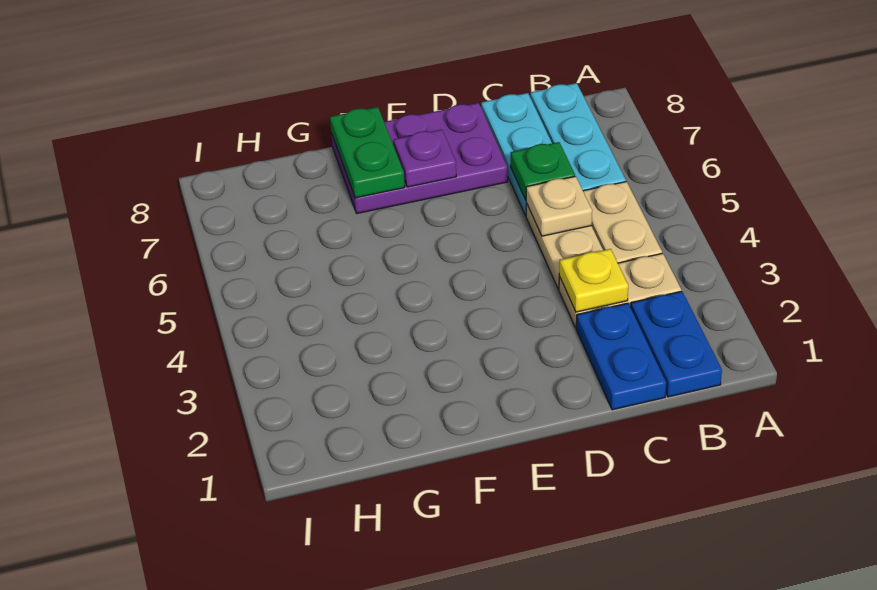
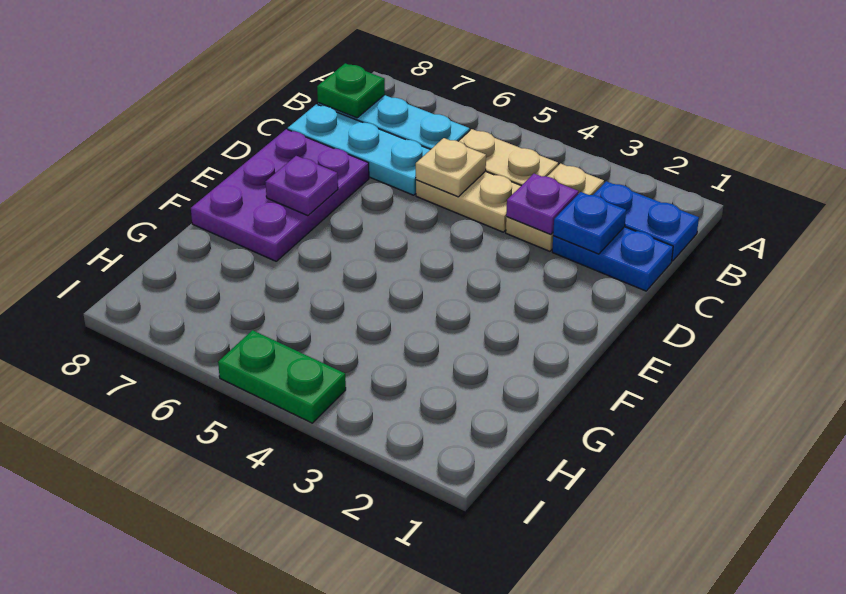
none -> blue 1x1 plate [553,192,626,254]
yellow 1x1 plate [559,249,628,312] -> purple 1x1 plate [506,174,578,234]
green 1x1 plate [511,142,575,200] -> green 1x1 plate moved to [317,63,385,118]
green 1x2 plate [330,107,405,198] -> green 1x2 plate moved to [218,330,346,423]

